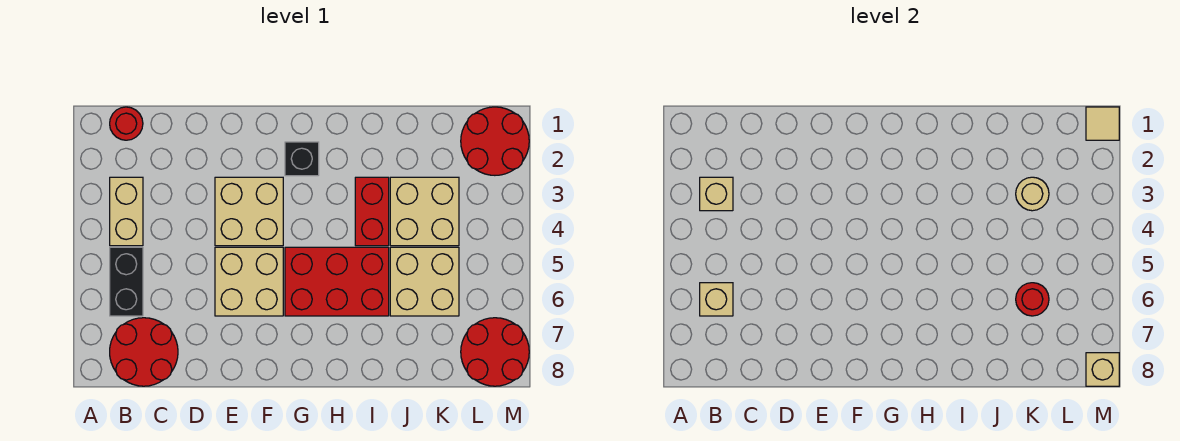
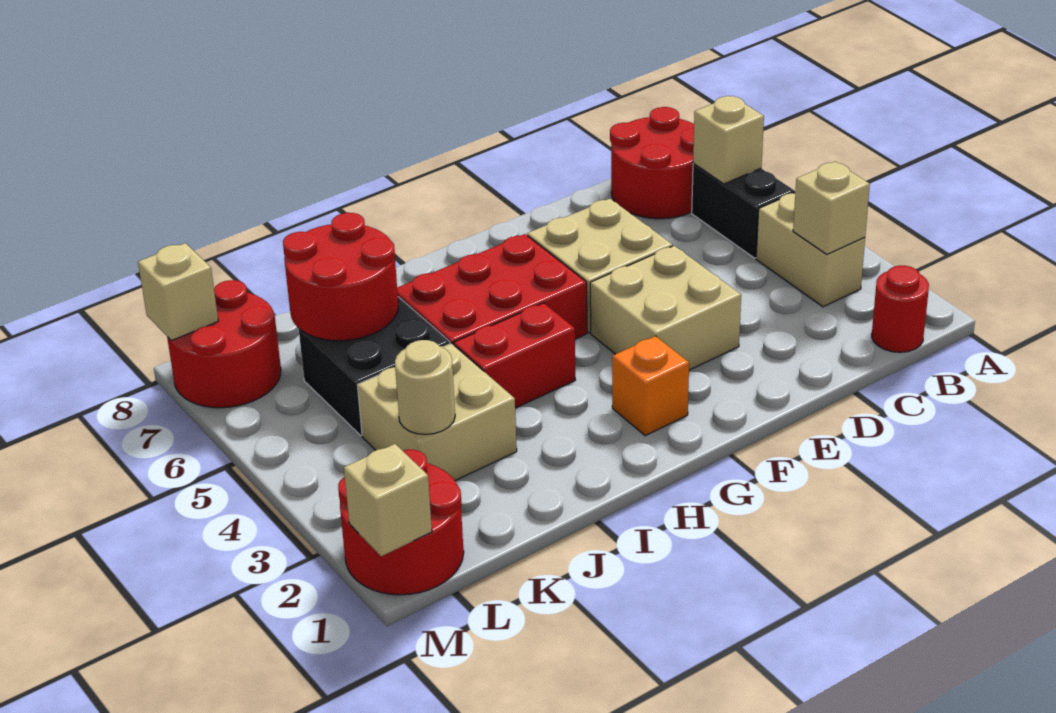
black 1x1 brick [285,142,319,176] -> orange 1x1 brick [612,336,689,436]
red 1x2 brick [355,177,389,246] -> red 1x2 brick turned to [454,303,575,408]
tan 2x2 brick [390,247,459,316] -> black 2x2 brick [299,297,450,436]
red 1x1 round brick [1016,283,1049,316] -> red 2x2 round brick [283,213,398,341]
tan 1x1 tile [1086,107,1119,140] -> tan 1x1 brick [344,444,432,556]

